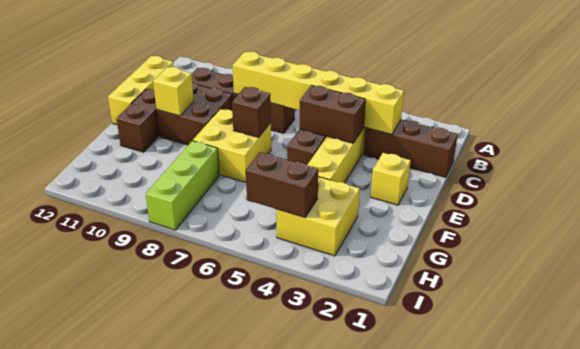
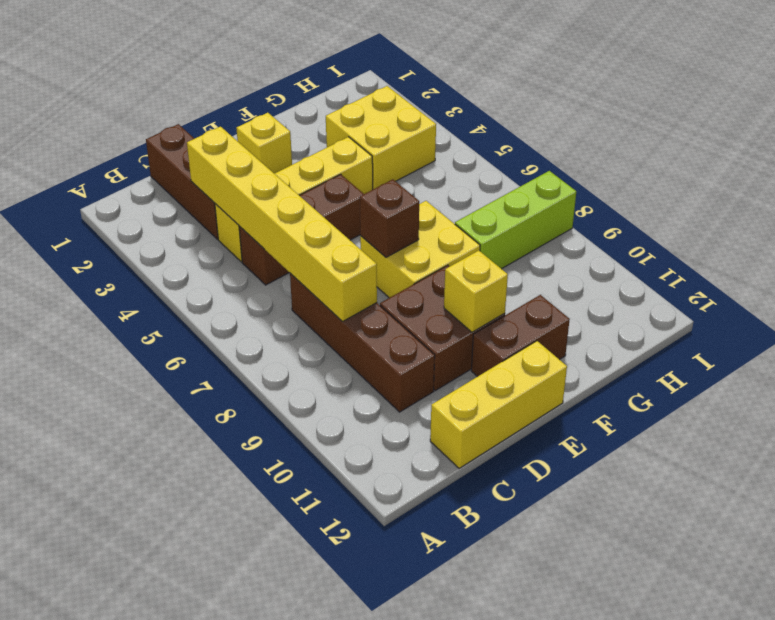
brown 1x2 brick [300,85,365,143] -> none
brown 1x2 brick [246,152,318,218] -> none

